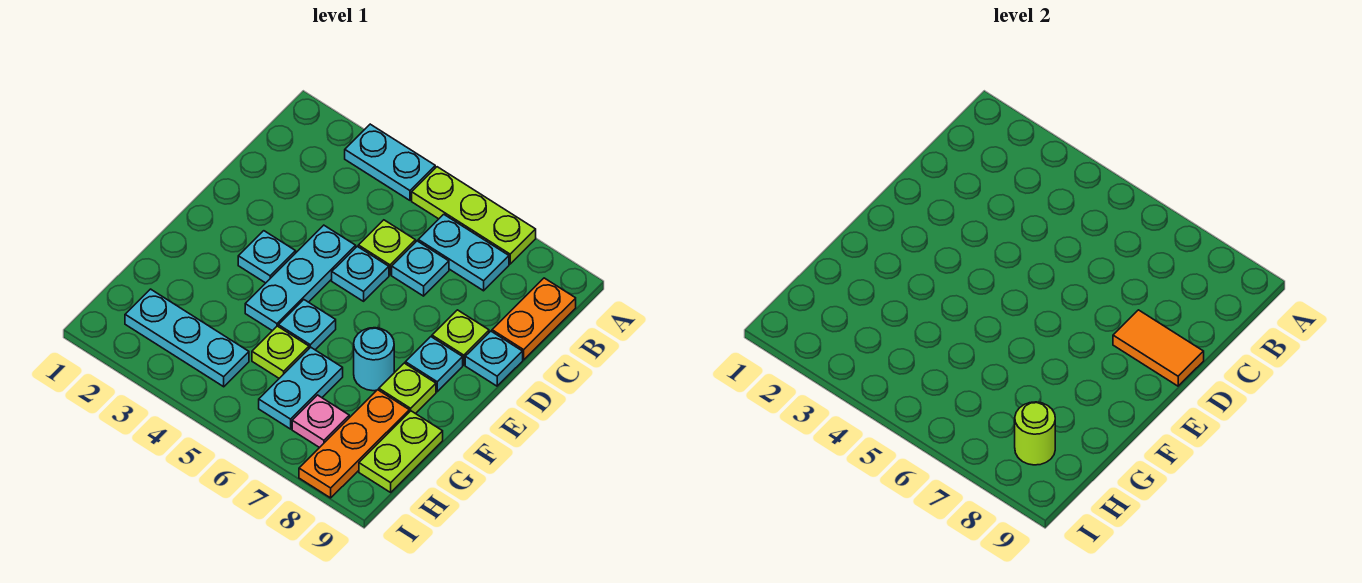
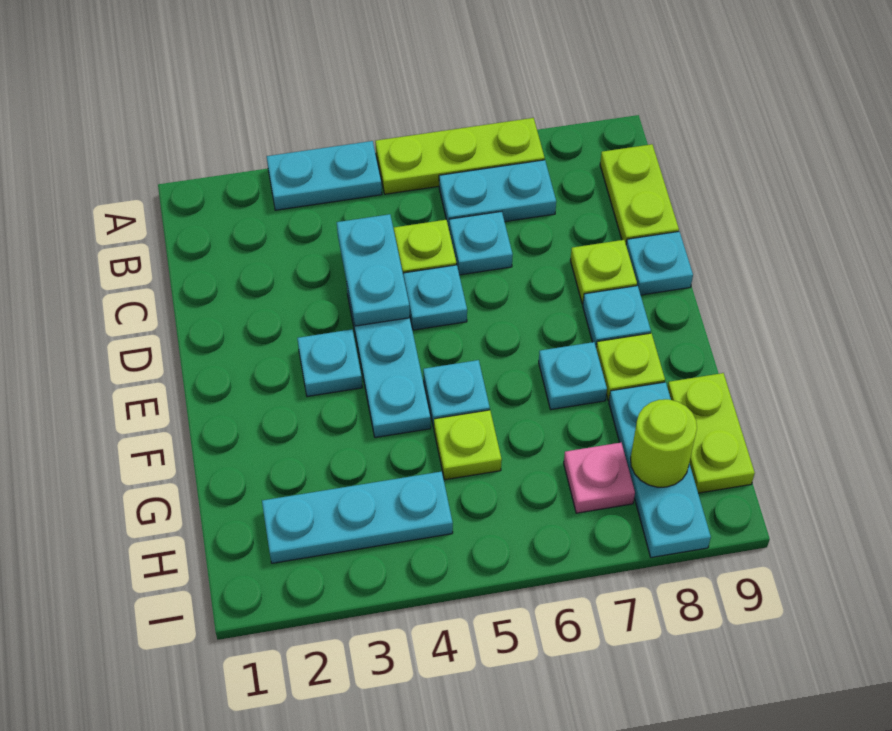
orange 1x2 plate [492,278,576,360] -> lime 1x2 plate [600,144,679,244]
orange 1x2 tile [1113,310,1204,386] -> none
cyan 1x1 round brick [354,328,394,391] -> cyan 1x1 plate [539,342,607,410]
cyan 1x2 plate [259,347,343,429] -> cyan 1x2 plate moved to [337,214,410,326]
orange 1x3 plate [299,390,409,498] -> cyan 1x3 plate [609,382,711,558]

